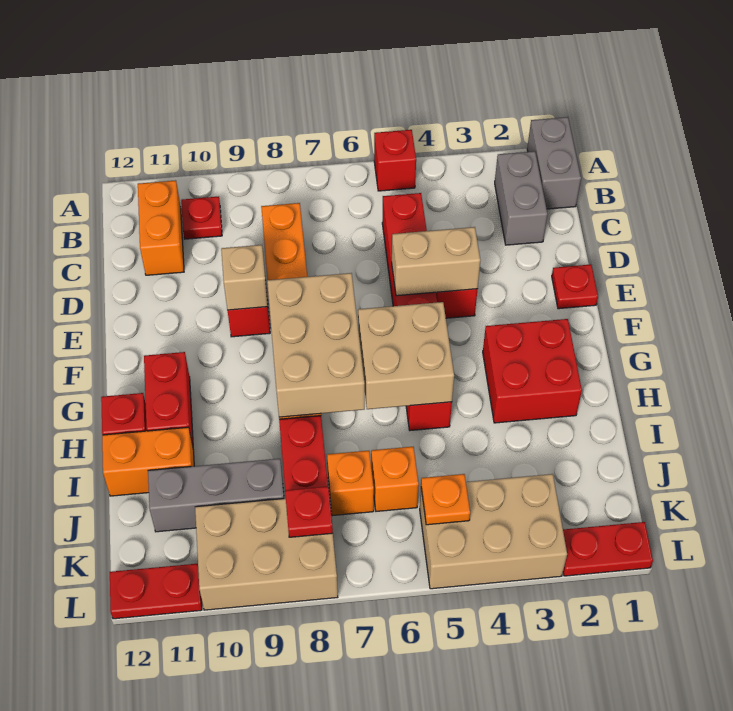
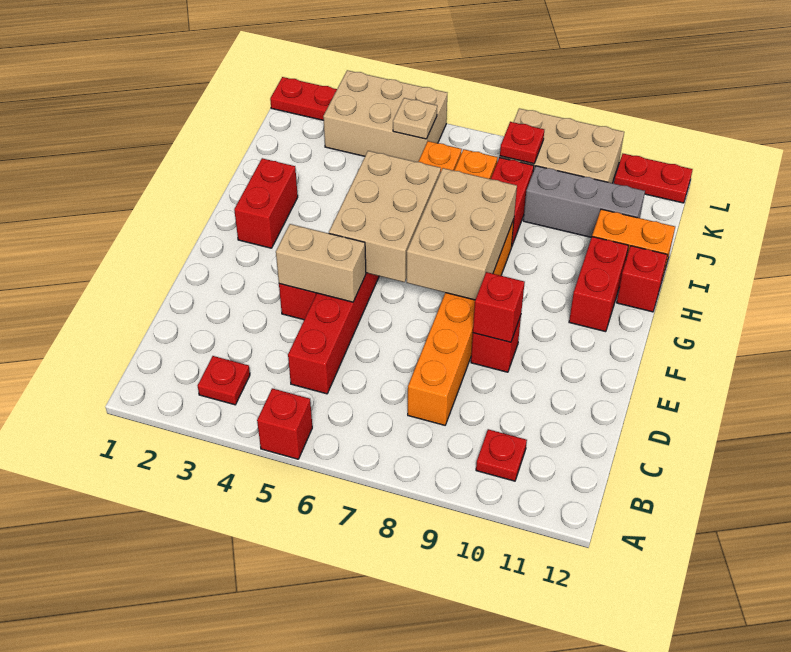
grey 1x2 brick [527,117,581,209] -> none
grey 1x2 brick [495,151,548,245] -> none
orange 1x2 brick [138,180,184,275] -> none
red 1x1 plate [552,265,598,309] -> red 1x1 plate moved to [198,356,250,405]
tan 1x1 brick [221,245,268,310] -> red 1x1 brick [473,272,525,342]
red 2x2 brick [483,319,582,423] -> red 1x2 brick [234,158,298,248]
tan 2x2 brick [358,302,454,409] -> tan 2x3 brick [329,151,441,282]
orange 1x1 plate [421,474,470,525] -> tan 1x1 plate [393,98,437,139]

